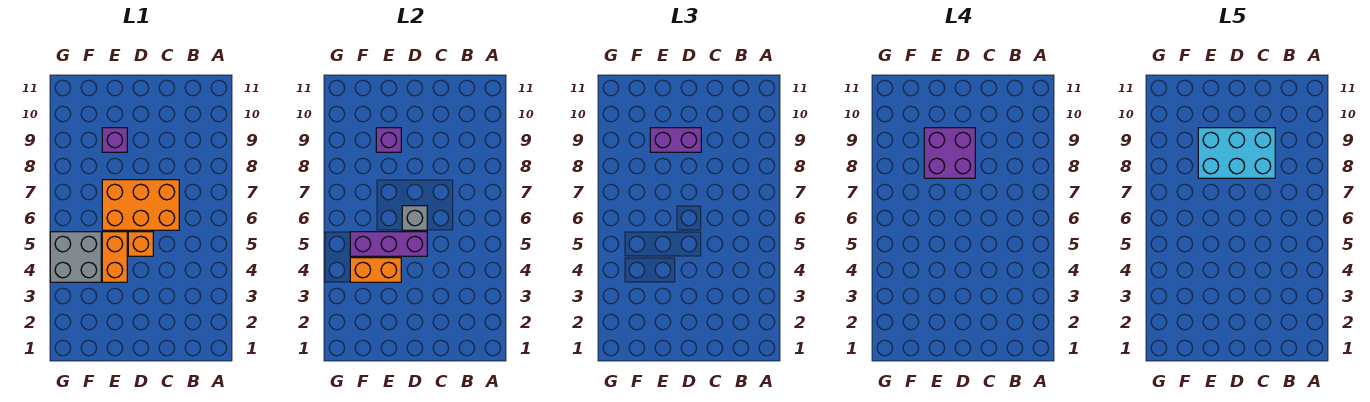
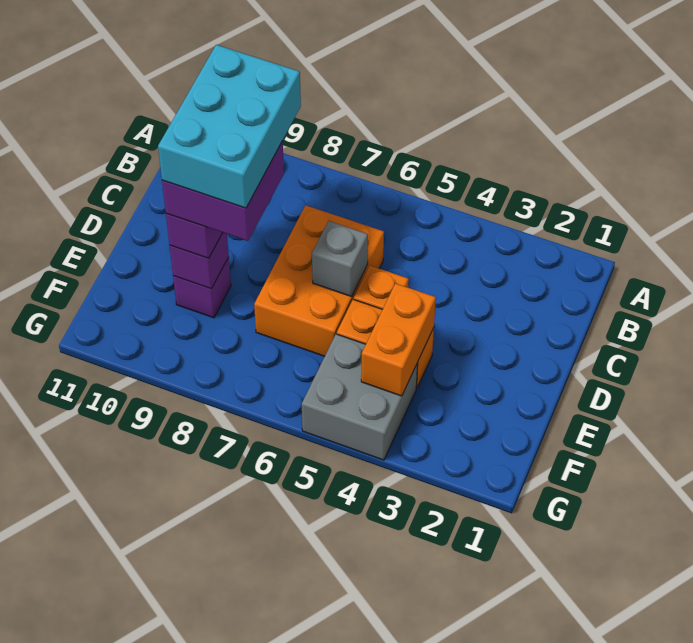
purple 1x3 brick [350,232,427,256] -> none

